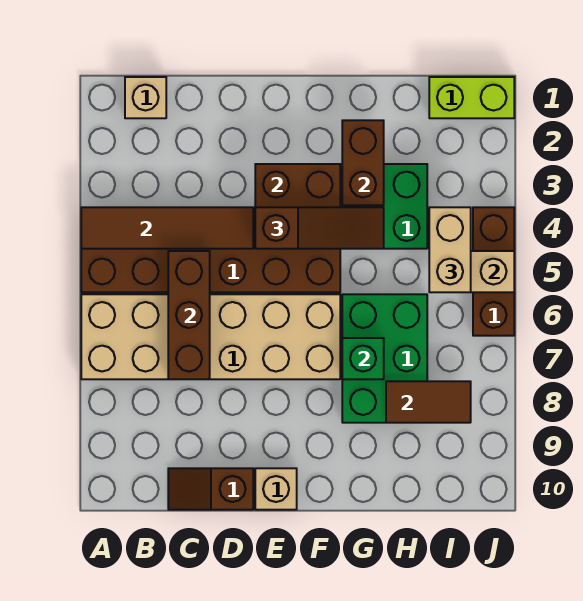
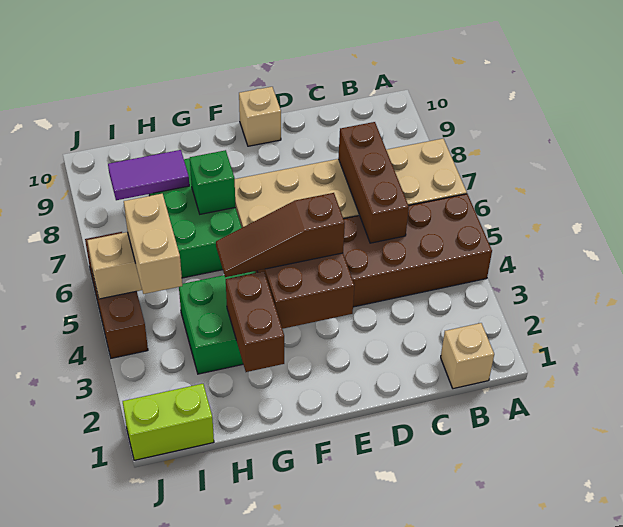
brown 1x4 tile [81,207,253,249] -> none
brown 1x2 slope [168,468,253,510] -> none
brown 1x2 tile [386,381,471,423] -> purple 1x2 tile [108,150,189,200]

